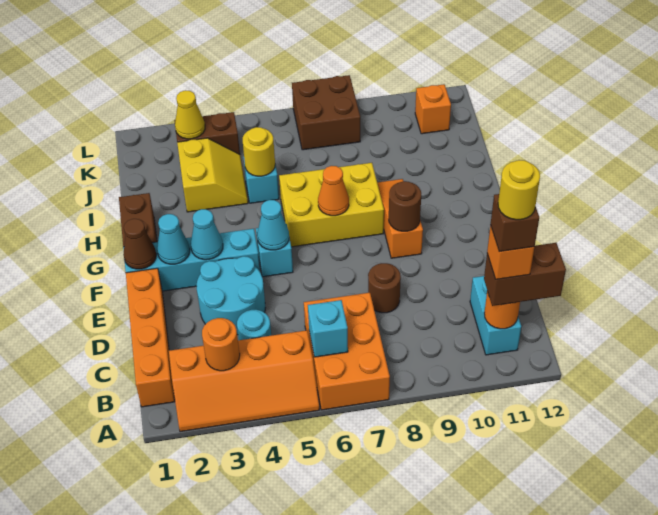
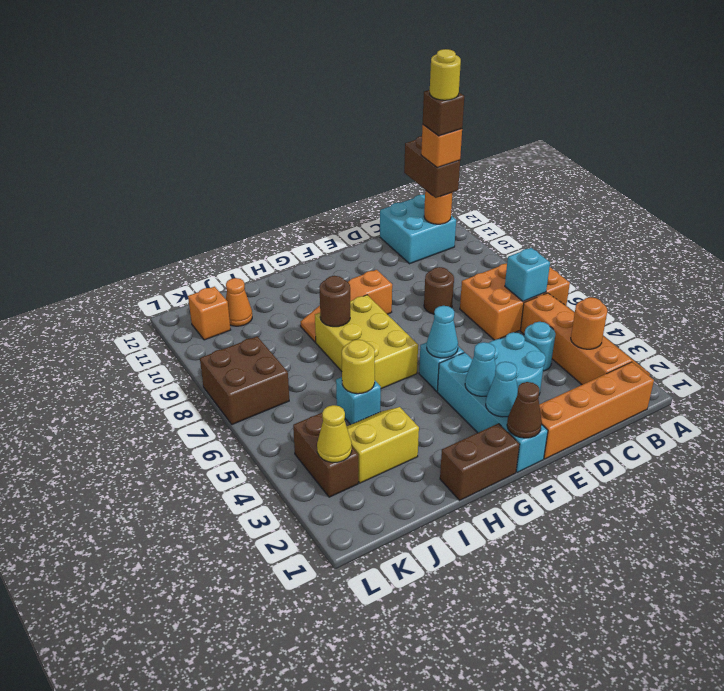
cyan 1x2 brick [470,276,521,355] -> cyan 2x2 brick [380,195,456,264]
brown 1x1 round brick [389,181,421,231] -> brown 1x1 round brick moved to [319,276,350,327]
orange 1x1 cone [318,166,349,216] -> orange 1x1 cone moved to [226,278,252,326]

